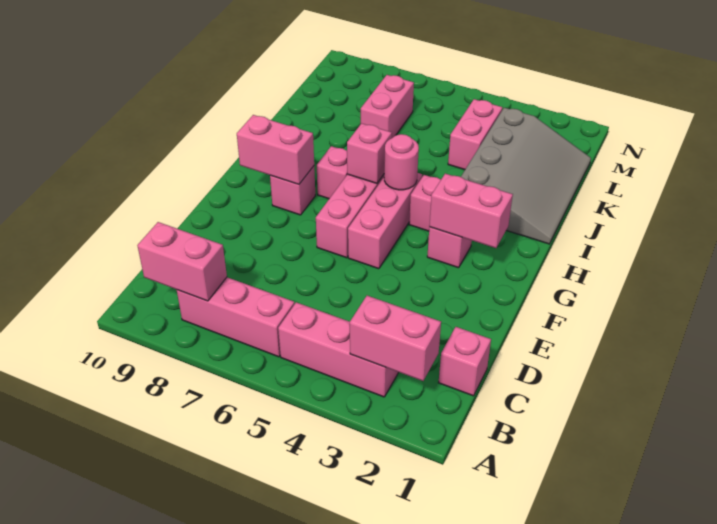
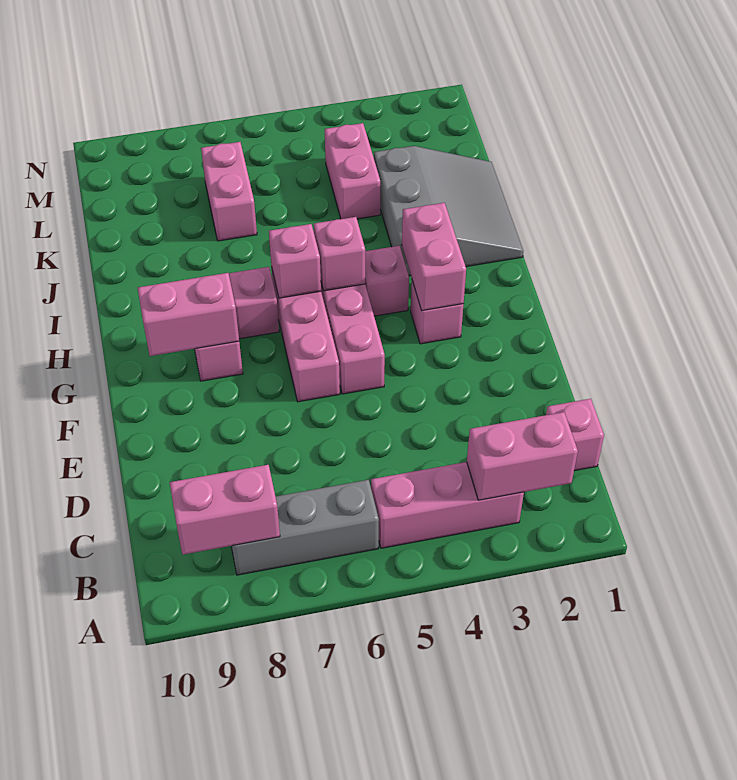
pink 1x3 brick [177,277,294,357] -> grey 1x3 brick [231,480,379,575]
pink 1x2 brick [429,174,513,248] -> pink 1x2 brick turned to [402,203,466,311]
pink 1x1 round brick [384,134,419,190] -> pink 1x1 brick [314,217,365,291]
grey 3x4 slope [461,108,591,244] -> grey 3x3 slope [374,146,523,276]

